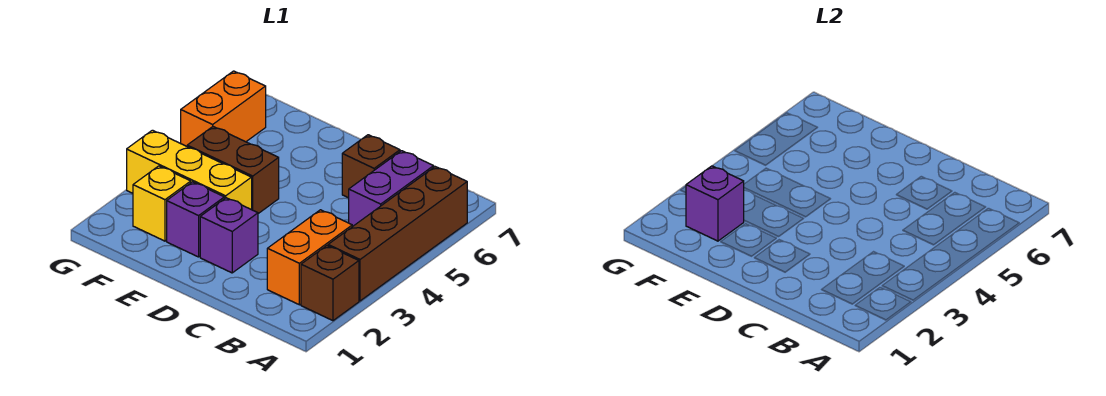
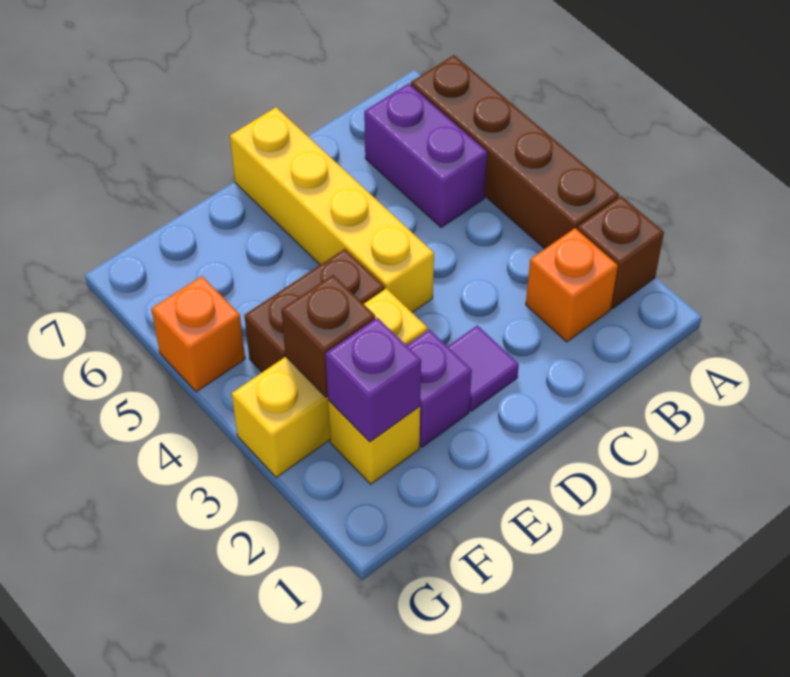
orange 1x2 brick [267,210,352,305] -> orange 1x1 brick [526,228,618,342]
brown 1x1 brick [342,135,400,198] -> brown 1x1 brick moved to [281,275,375,397]
purple 1x1 brick [200,198,258,273] -> purple 1x1 tile [447,325,519,411]
none -> yellow 1x4 brick [230,107,434,312]
orange 1x2 brick [181,71,266,146] -> orange 1x1 brick [151,276,245,392]

